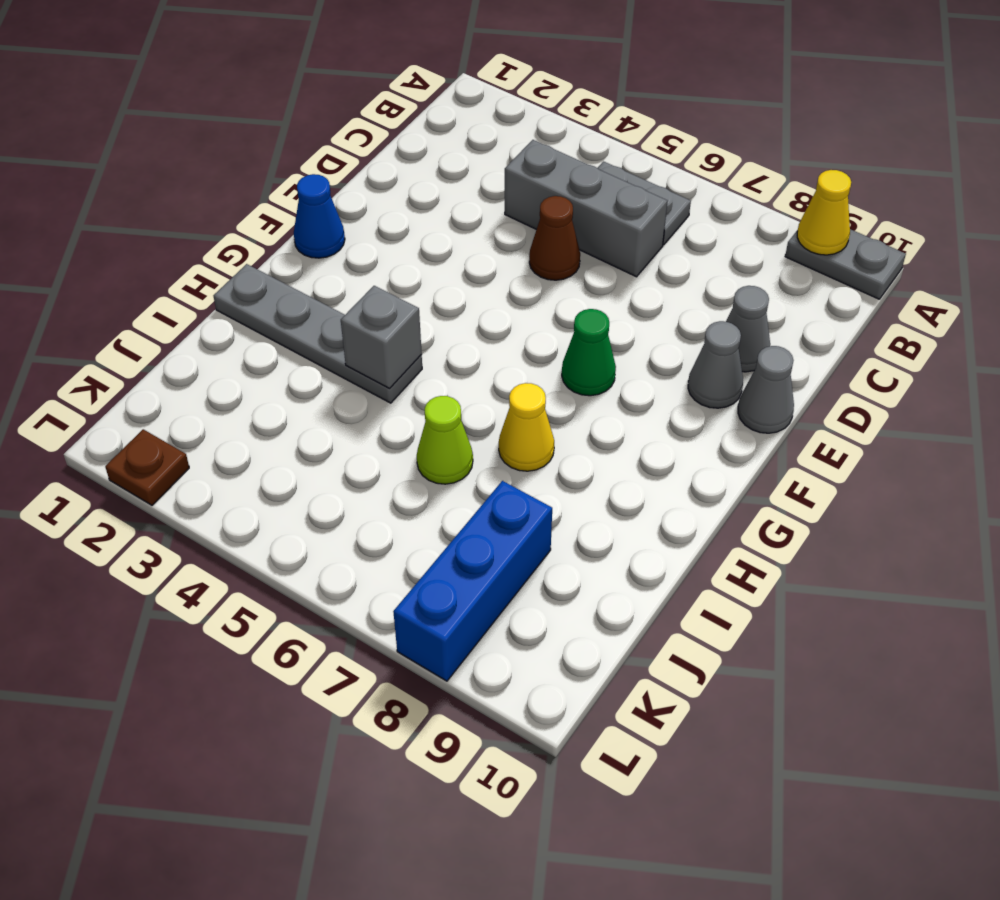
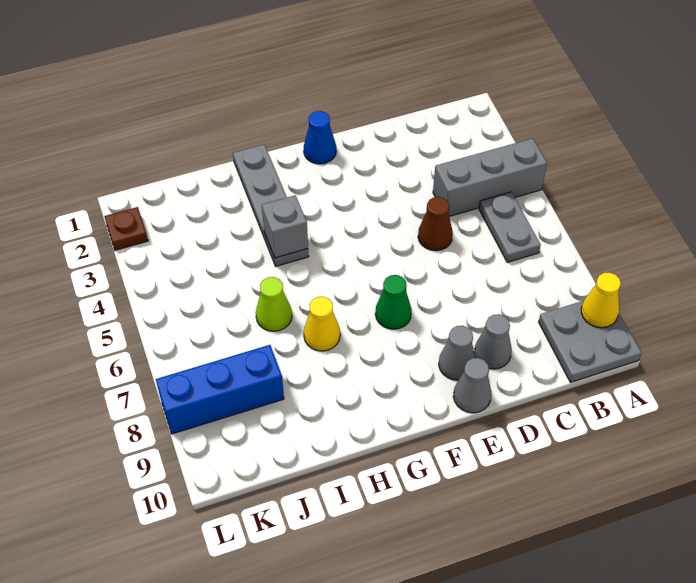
grey 1x2 plate [785,229,906,299] -> grey 2x2 plate [539,301,642,382]
grey 1x3 brick [505,140,667,277] -> grey 1x3 brick turned to [433,138,547,216]

